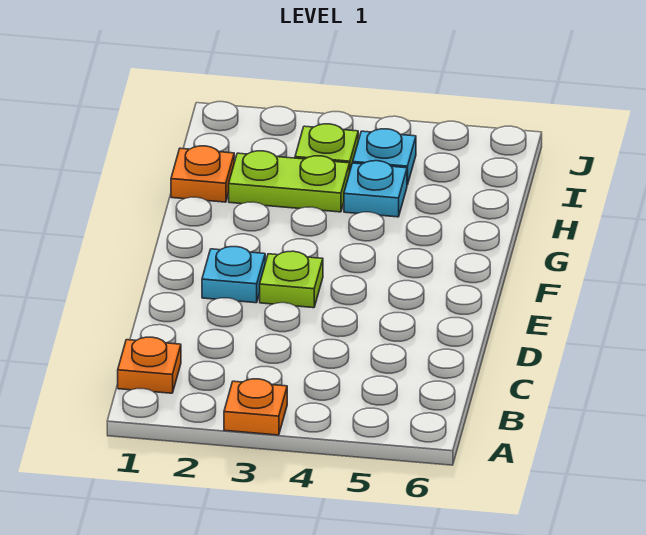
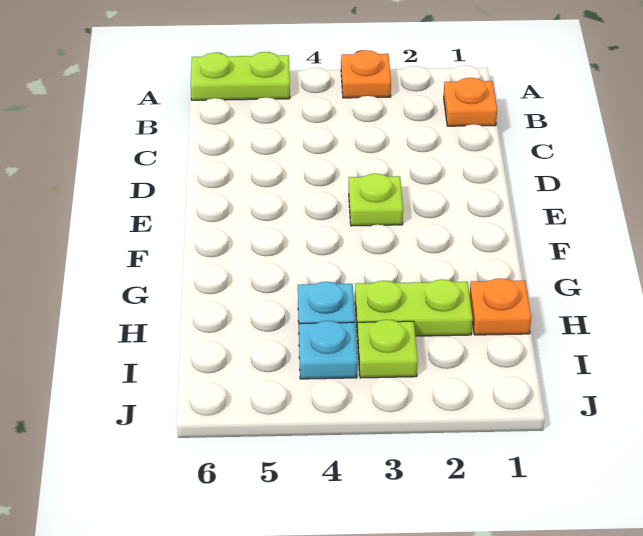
none -> lime 1x2 plate [191,52,290,100]
cyan 1x1 plate [202,247,265,303] -> none

